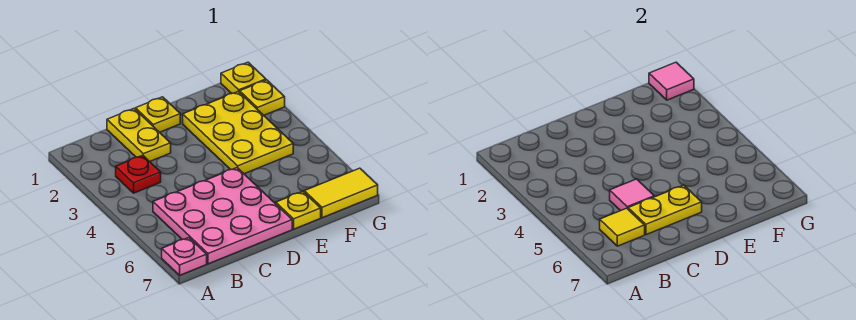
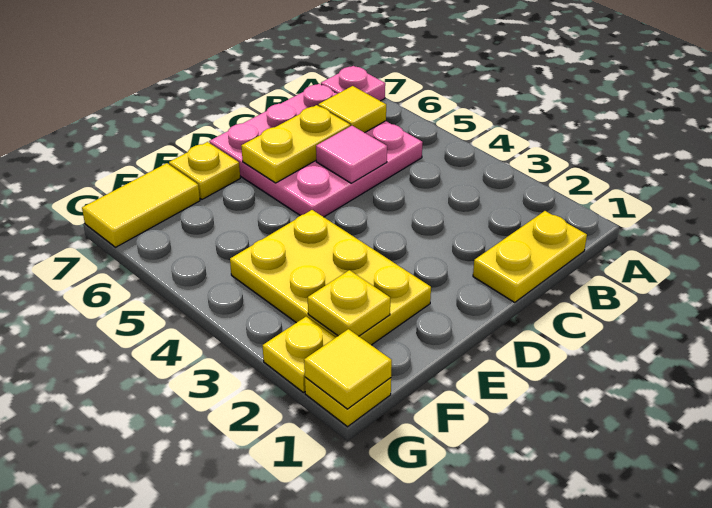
red 1x1 plate [116,155,161,193] -> none
yellow 1x2 plate [107,109,171,161] -> yellow 1x2 plate turned to [473,211,587,302]
yellow 1x1 plate [136,97,180,132] -> yellow 1x1 plate moved to [308,270,390,336]
pink 1x1 tile [649,62,694,100] -> yellow 1x1 tile [304,329,392,409]

